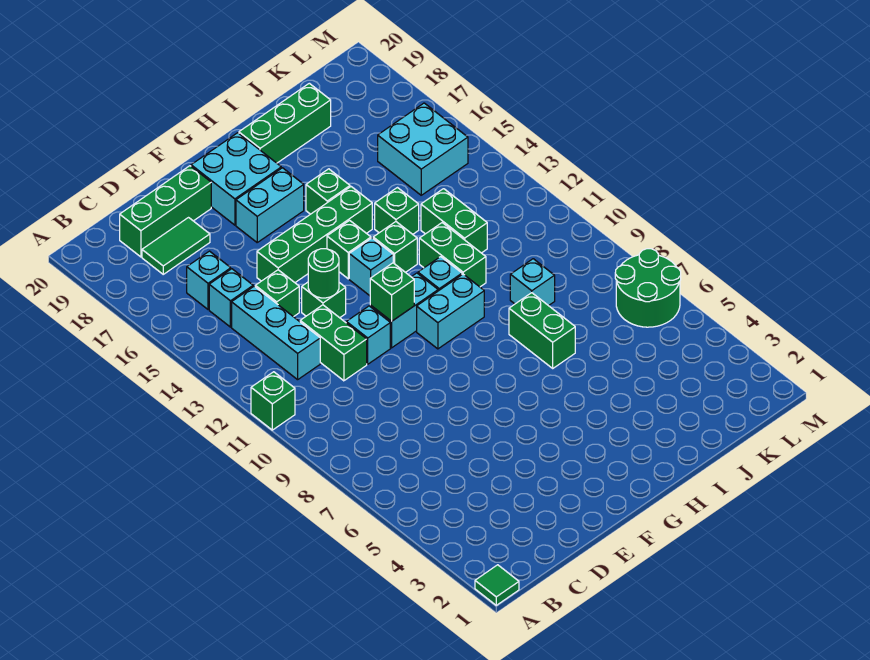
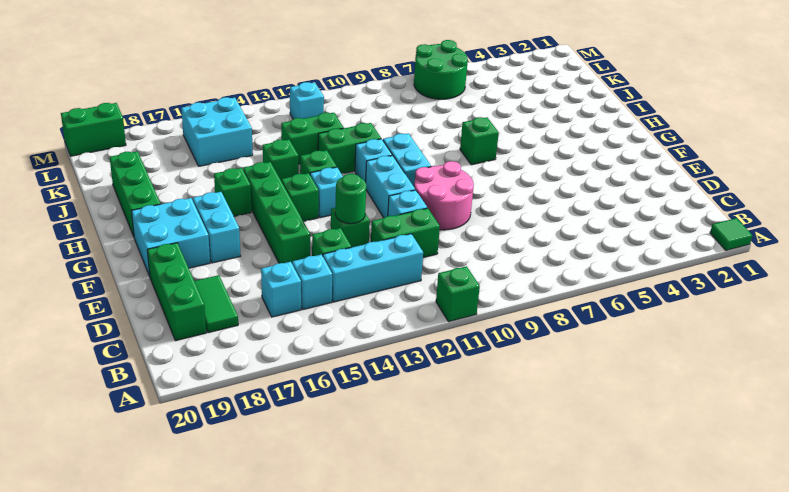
none -> pink 2x2 round brick [414,161,474,230]
green 1x1 brick [370,263,414,321] -> green 1x1 brick moved to [460,117,499,165]
green 1x2 brick [509,293,575,368] -> green 1x2 brick moved to [61,103,126,156]
cyan 1x1 brick [510,259,555,306] -> cyan 1x1 brick moved to [290,82,324,119]

